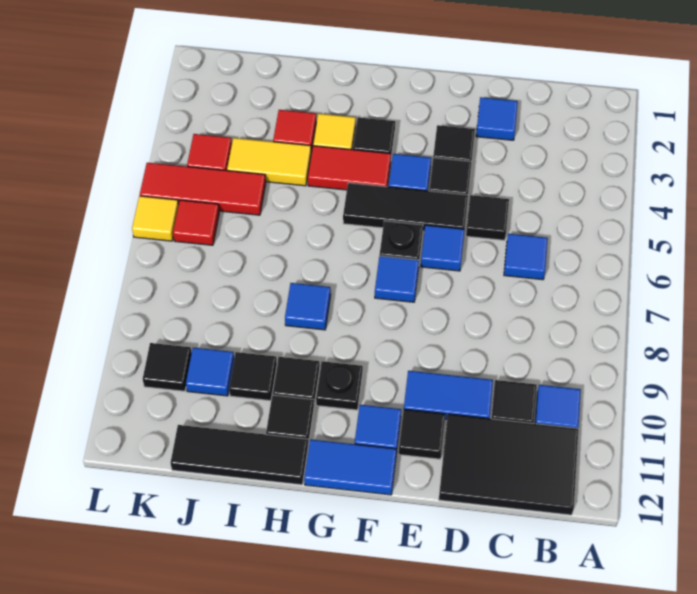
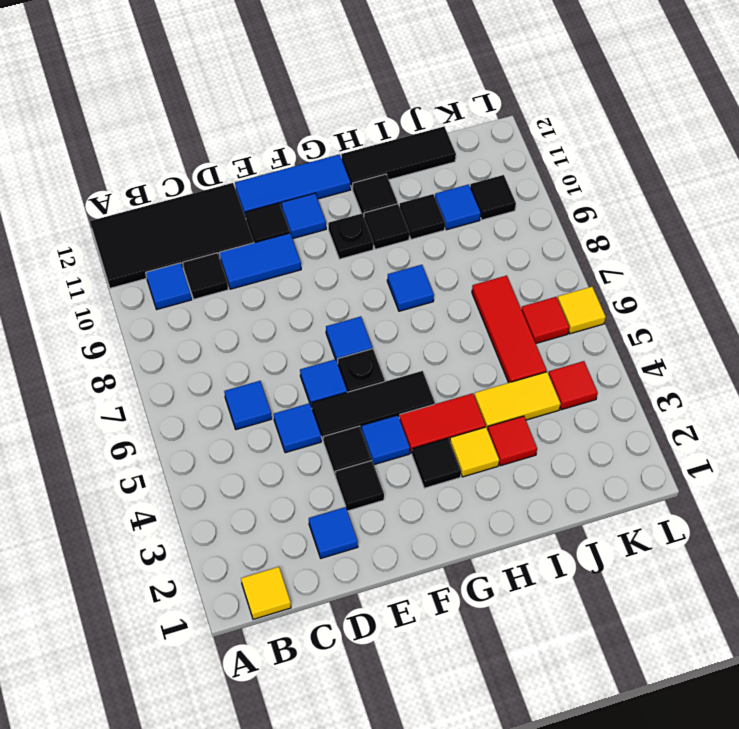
none -> yellow 1x1 tile [241,567,291,619]
black 2x3 tile [439,414,578,515] -> black 2x4 tile [90,183,254,288]
black 1x1 tile [466,195,509,240] -> blue 1x1 tile [274,403,321,453]
blue 1x2 tile [304,439,397,495] -> blue 1x3 tile [235,154,351,218]
red 1x3 tile [140,163,266,215] -> red 1x3 tile turned to [472,276,547,383]

